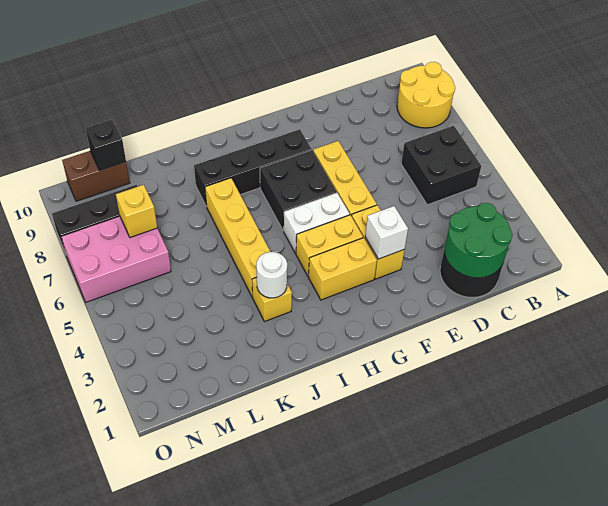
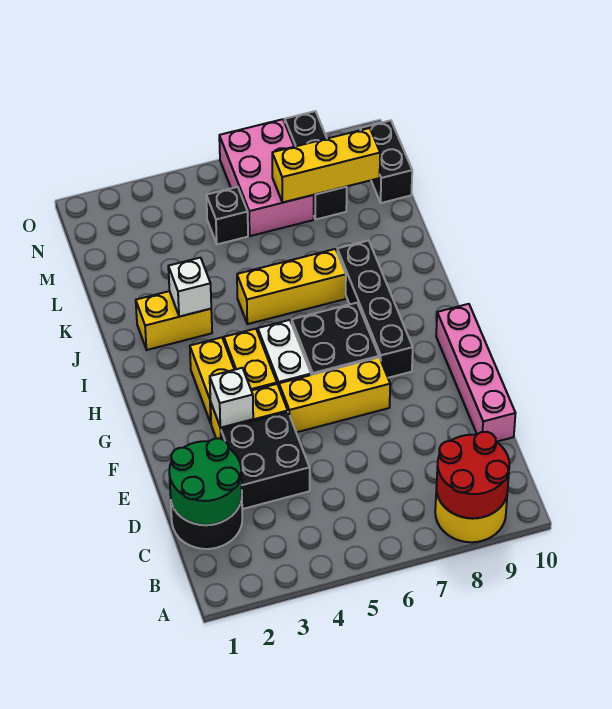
none -> red 2x2 round brick [436,432,509,518]
black 2x2 brick [401,126,481,205] -> black 2x2 brick moved to [221,412,310,509]
none -> pink 1x4 brick [436,304,516,442]
yellow 1x1 brick [252,277,292,322] -> yellow 1x2 brick [136,291,212,350]
white 1x1 round brick [256,252,287,298] -> white 1x1 brick [168,258,211,317]
yellow 1x4 brick [205,178,270,297] -> yellow 1x3 brick [237,249,346,324]
yellow 1x1 brick [116,185,157,238] -> yellow 1x3 brick [272,128,380,202]
brown 1x2 brick [62,151,130,201] -> black 1x2 brick [360,120,412,203]
black 1x1 brick [86,119,126,171] -> black 1x1 brick moved to [206,187,248,244]

